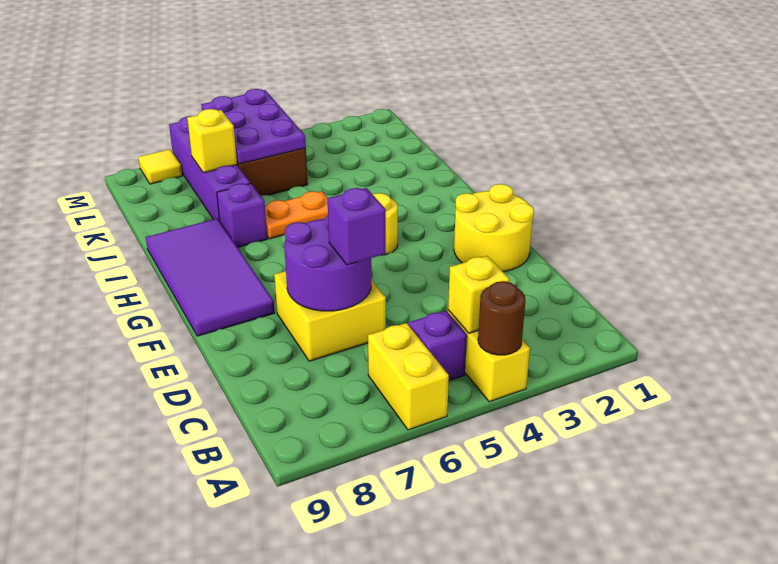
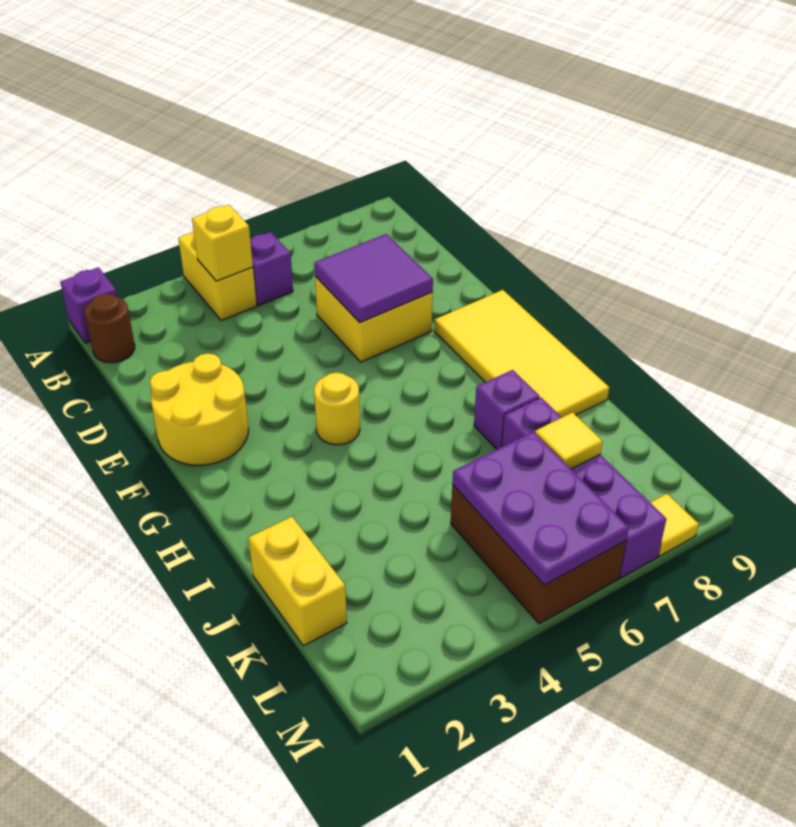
brown 1x1 round brick [478,281,525,355] -> brown 1x1 round brick moved to [85,294,135,363]
yellow 1x2 brick [368,323,449,430] -> yellow 1x2 brick moved to [249,517,347,646]
purple 2x2 round brick [284,215,371,311] -> purple 2x2 tile [314,234,433,323]
purple 1x1 brick [327,188,386,265] -> purple 1x1 brick moved to [60,267,117,343]
purple 2x4 tile [146,218,275,336] -> yellow 2x4 tile [434,290,609,417]
orange 1x2 plate [265,191,328,239] -> none
yellow 1x1 brick [187,109,237,173] -> yellow 1x1 tile [535,412,602,469]

